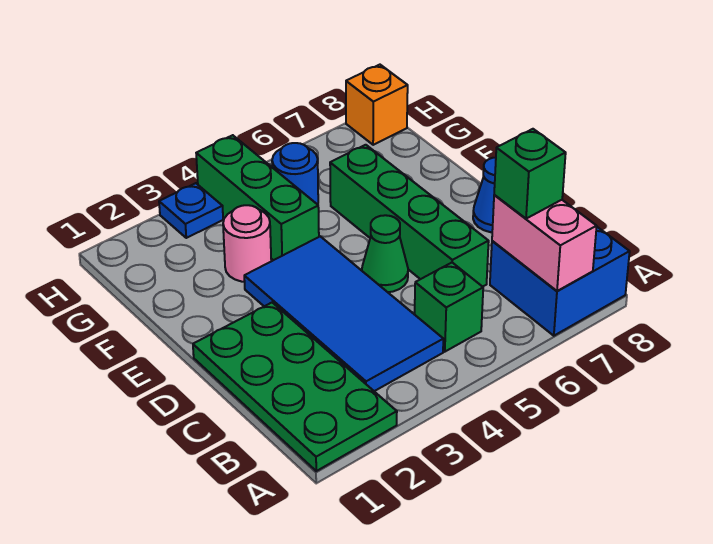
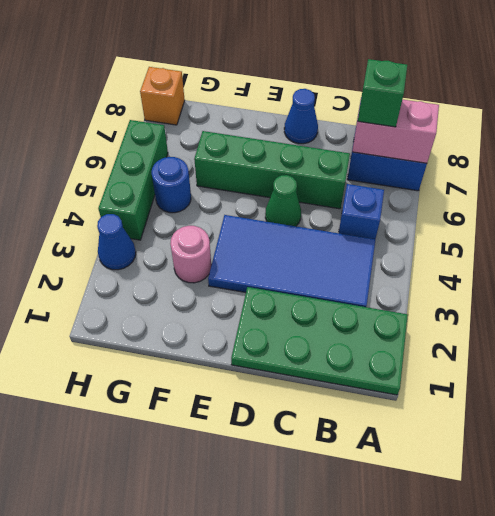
green 1x1 brick [415,263,483,352] -> blue 1x1 brick [339,184,384,239]
green 1x3 brick [196,135,319,260] -> green 1x3 brick turned to [98,120,168,240]
blue 1x1 plate [159,183,223,238] -> blue 1x1 cone [97,214,136,270]

